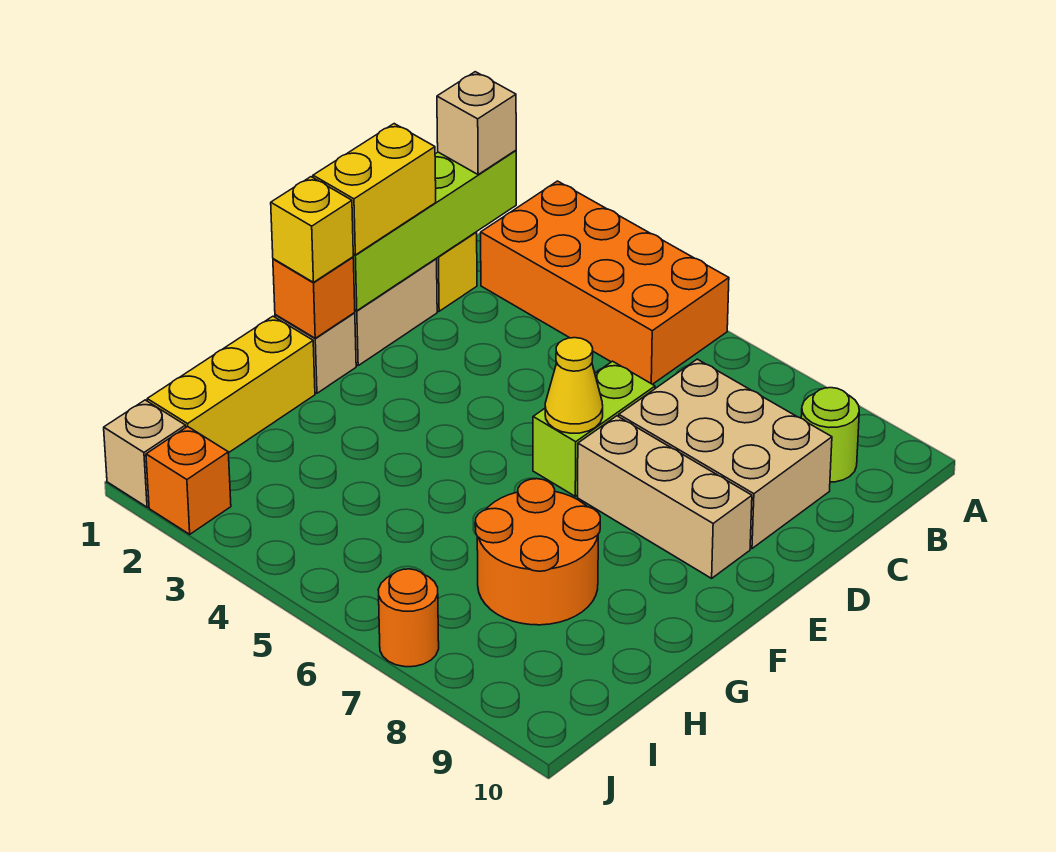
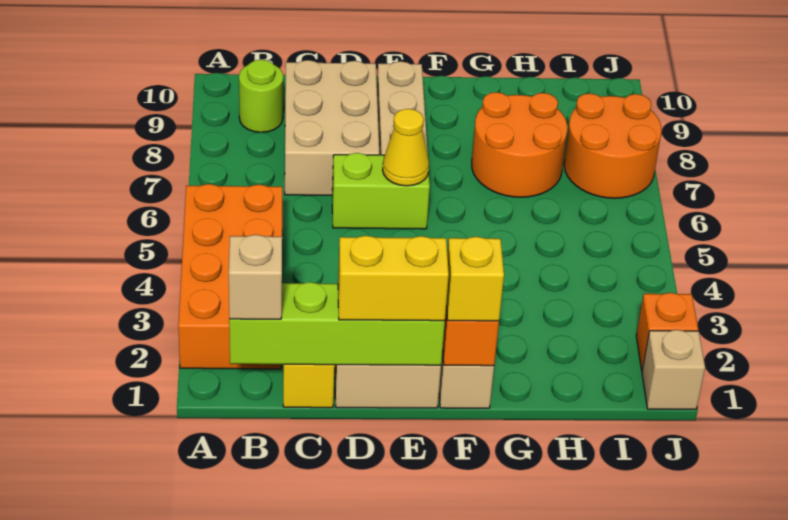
yellow 1x3 brick [147,316,315,453] -> none
orange 1x1 round brick [378,569,439,667] -> orange 2x2 round brick [564,93,662,198]

